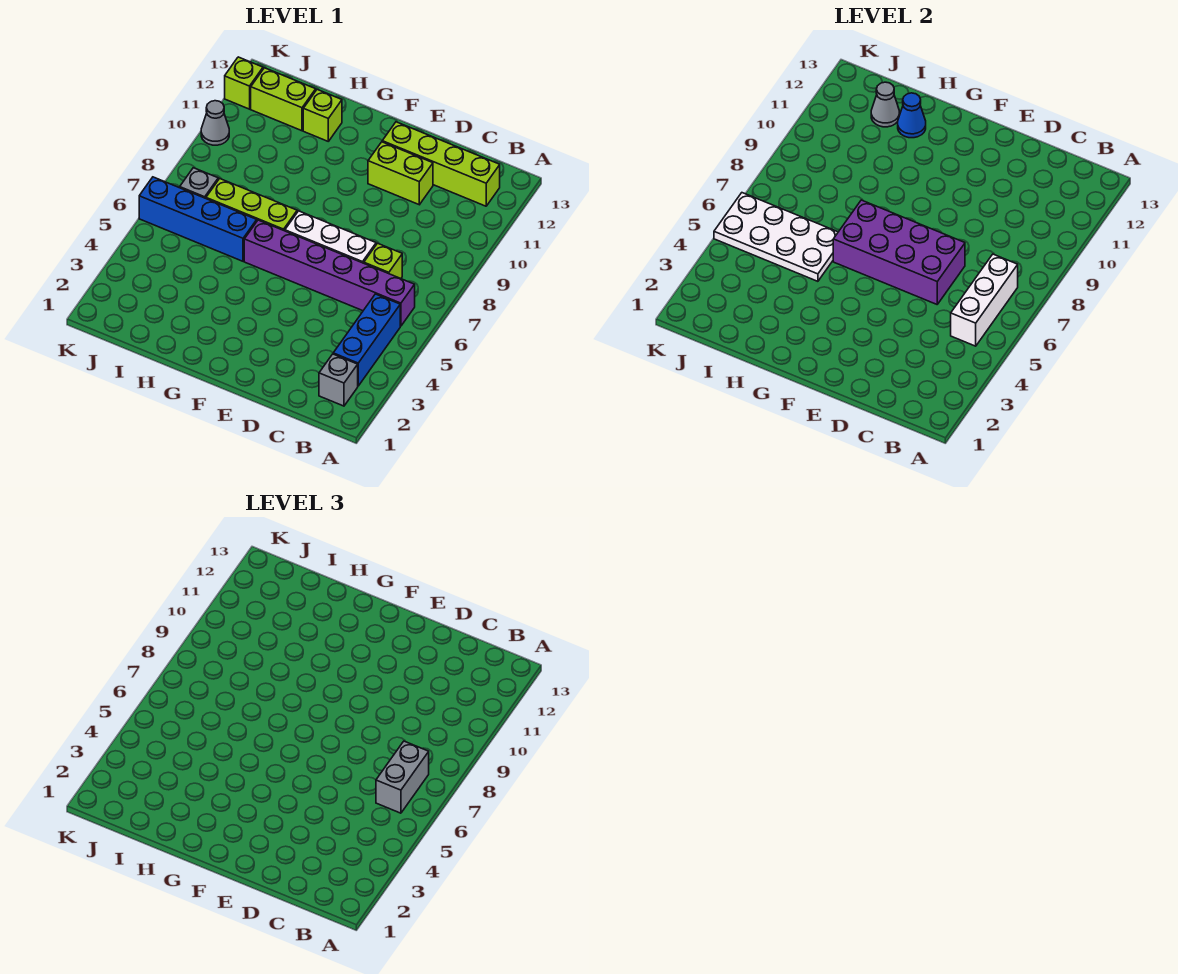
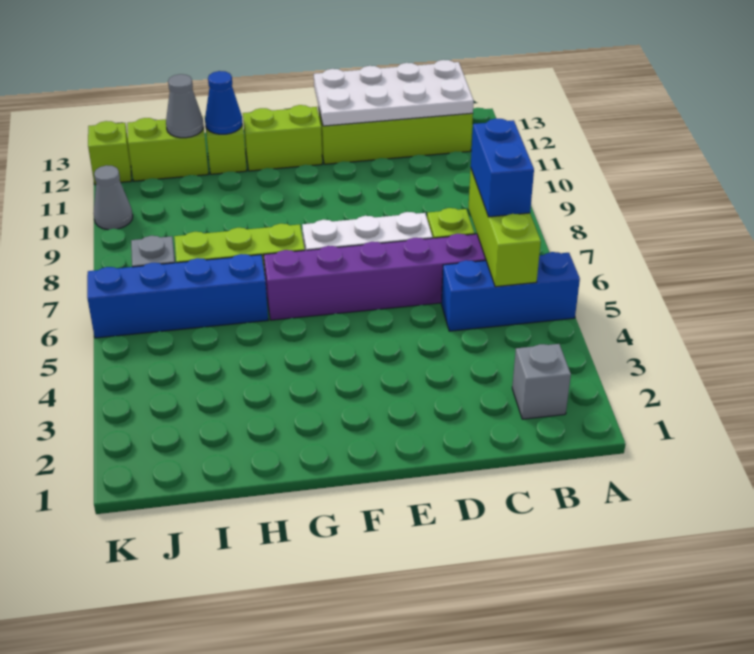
blue 1x3 brick [333,294,400,386] -> blue 1x3 brick turned to [441,252,580,331]
white 1x3 brick [951,254,1018,346] -> lime 1x3 brick [468,170,541,287]
grey 1x2 brick [376,741,429,813] -> blue 1x2 brick [471,118,534,217]
purple 2x4 brick [833,200,965,304] -> none
lime 1x2 brick [368,142,433,205] -> lime 1x2 brick moved to [243,105,322,171]
white 2x4 plate [714,193,838,281] -> white 2x4 plate moved to [314,60,474,126]

